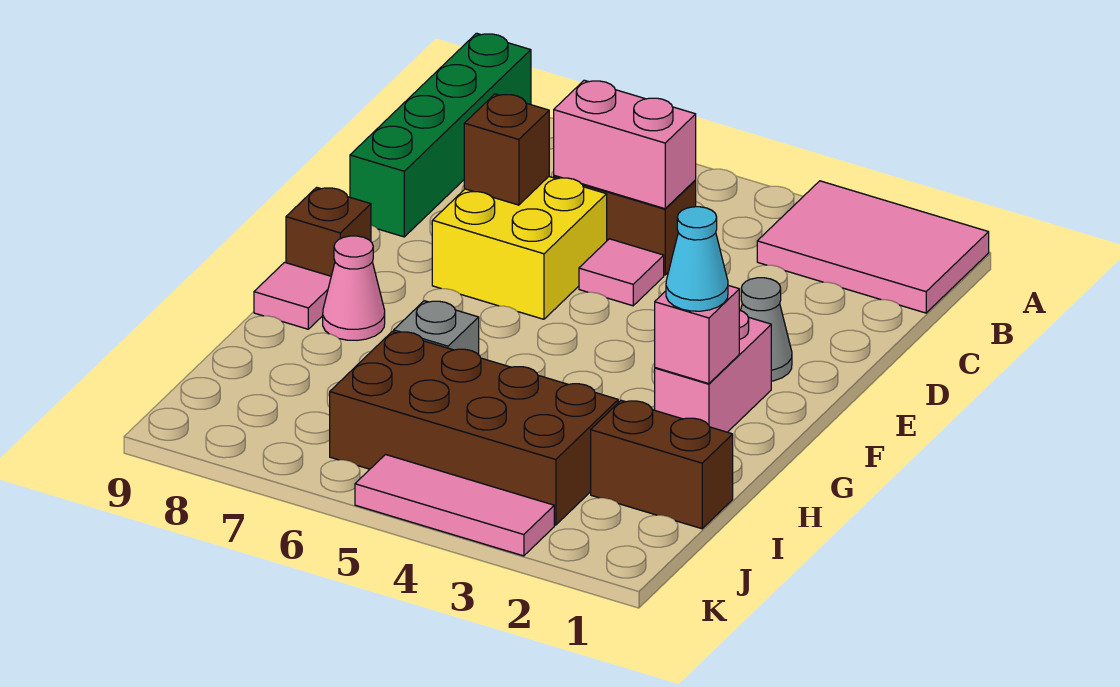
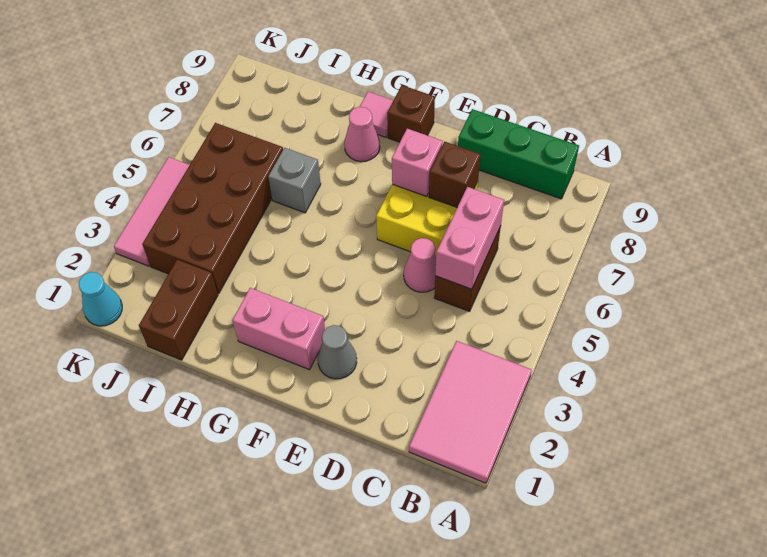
green 1x4 brick [350,33,531,237] -> green 1x3 brick [458,109,579,199]
pink 1x1 tile [579,239,664,306] -> pink 1x1 cone [404,238,436,292]
pink 1x1 brick [655,285,739,384] -> pink 1x1 brick moved to [392,129,443,197]
cyan 1x1 cone [666,207,728,311] -> cyan 1x1 cone moved to [79,272,122,326]

